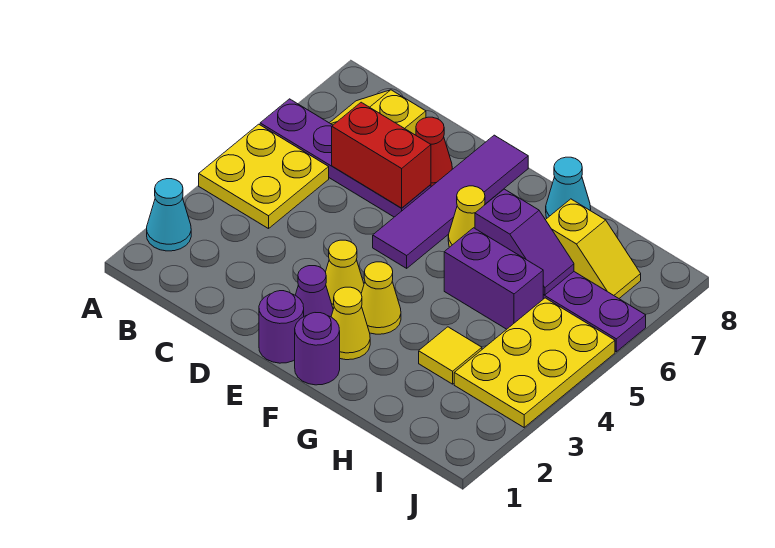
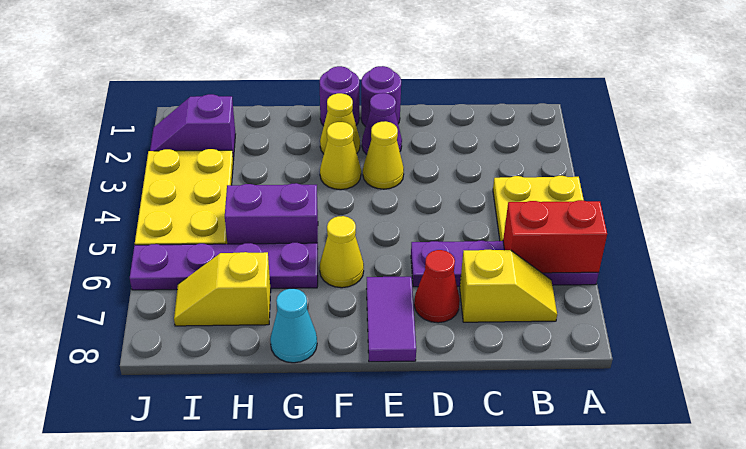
cyan 1x1 cone [147,179,191,251] -> none
red 1x2 brick [332,102,431,208] -> red 1x2 brick moved to [503,200,607,273]
purple 1x4 tile [373,135,528,268] -> purple 1x2 tile [367,277,416,362]
purple 1x2 slope [475,189,574,295] -> purple 1x2 slope moved to [150,94,235,160]
yellow 1x1 tile [419,327,482,384] -> none

